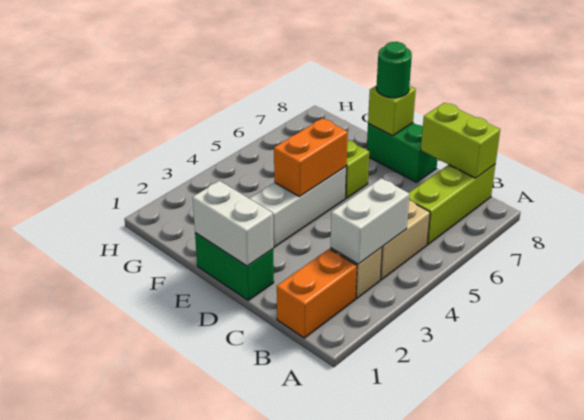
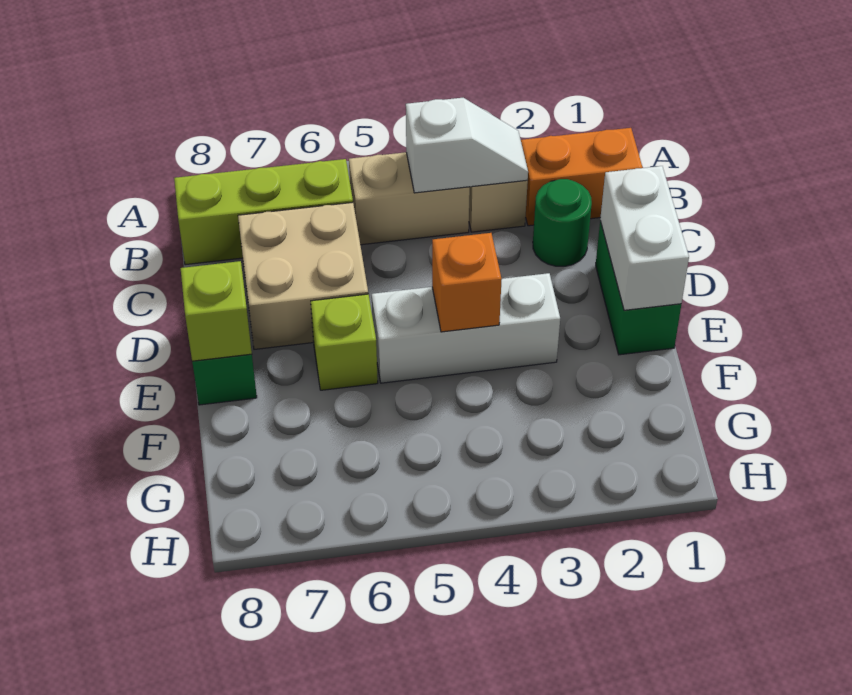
white 1x2 brick [330,178,409,264] -> white 1x2 slope [406,98,528,193]
lime 1x2 brick [421,103,500,178] -> none
none -> tan 2x2 brick [238,202,368,349]
orange 1x2 brick [274,118,348,197] -> orange 1x1 brick [432,233,502,332]
green 1x1 round brick [376,42,412,98] -> green 1x1 round brick moved to [533,179,592,266]

